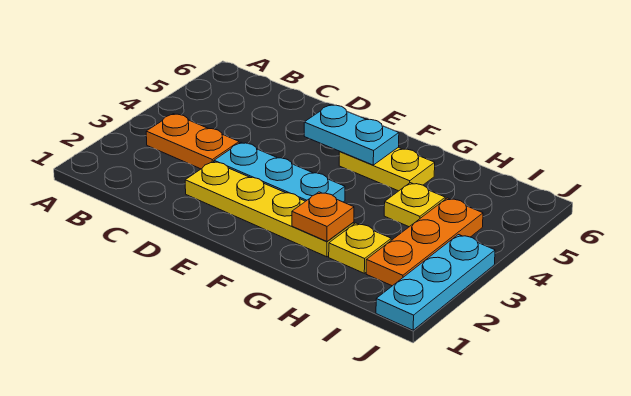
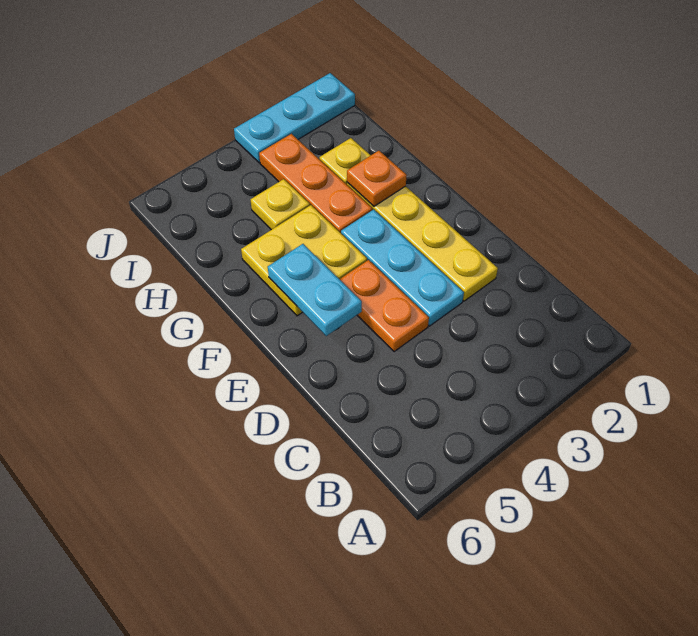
orange 1x2 plate [146,114,239,169] -> orange 1x2 plate moved to [340,260,429,352]
yellow 1x2 plate [339,147,435,191] -> yellow 2x2 plate [241,205,367,316]
orange 1x3 plate [366,198,483,286] -> orange 1x3 plate turned to [259,134,372,233]

